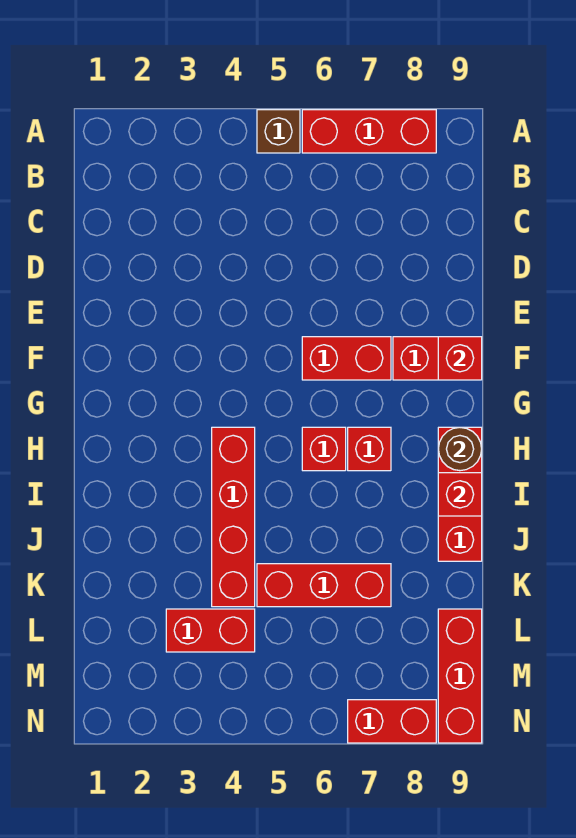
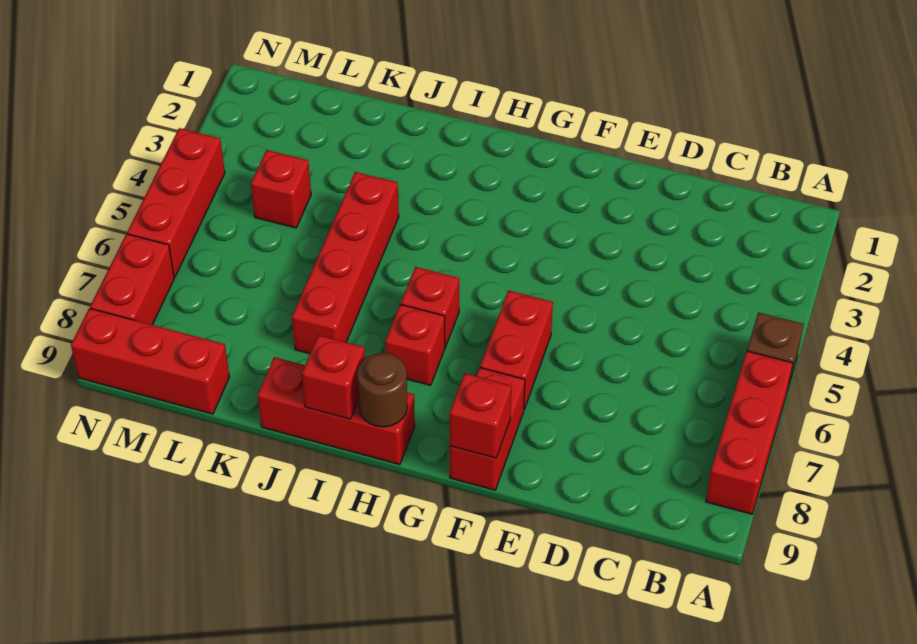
red 1x4 brick [212,427,255,607] -> red 1x4 brick turned to [292,172,399,354]
red 1x3 brick [257,564,391,607] -> red 1x3 brick moved to [127,128,225,277]
red 1x2 brick [166,609,255,652] -> red 1x1 brick [251,150,311,228]

